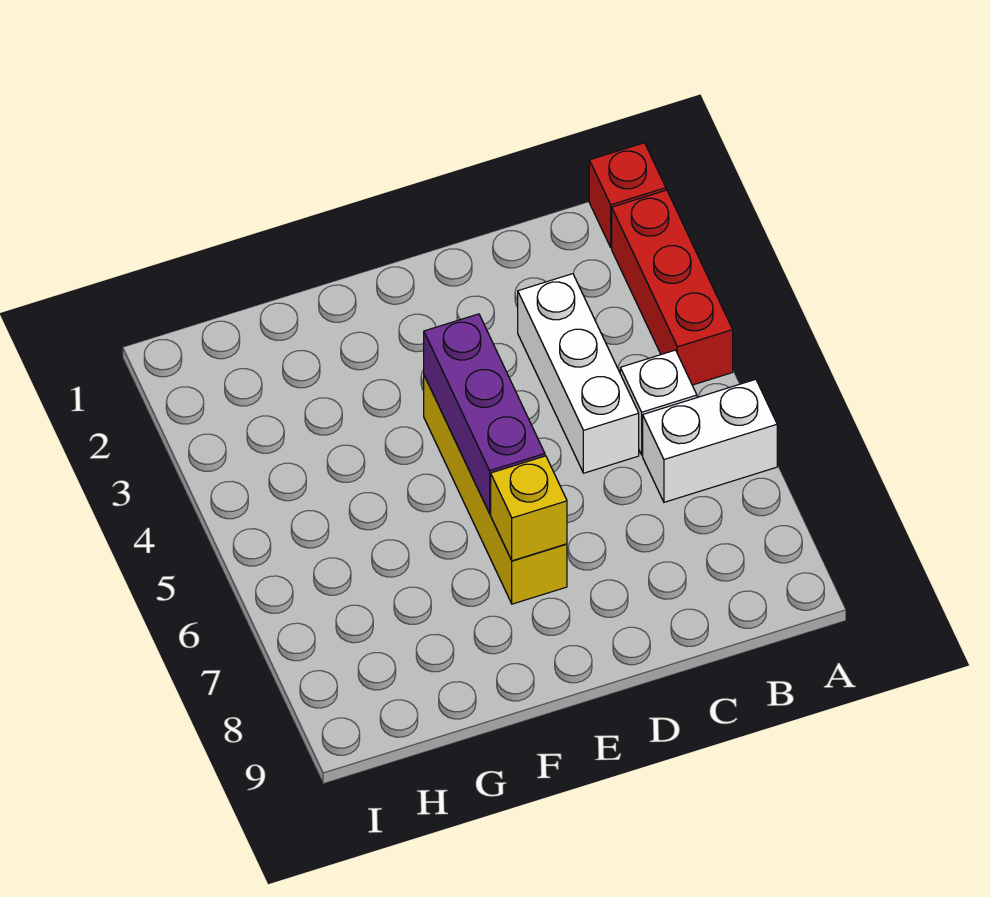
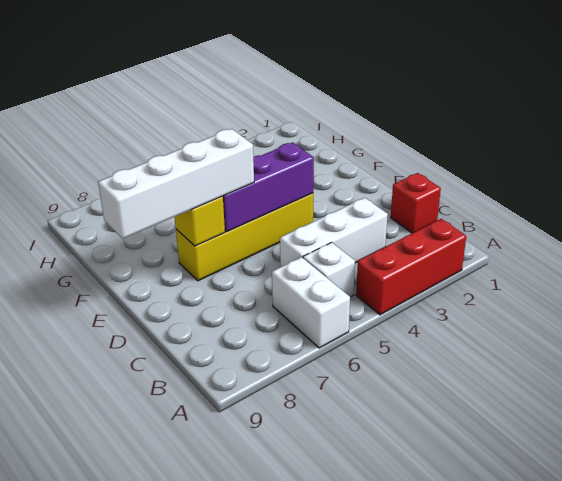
red 1x1 brick [589,143,666,248] -> red 1x1 brick moved to [391,173,441,233]
none -> white 1x4 brick [98,129,254,239]

